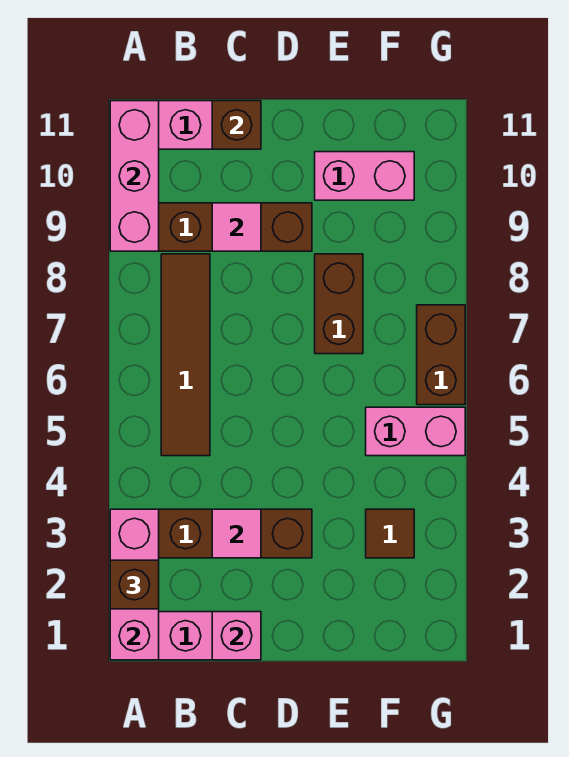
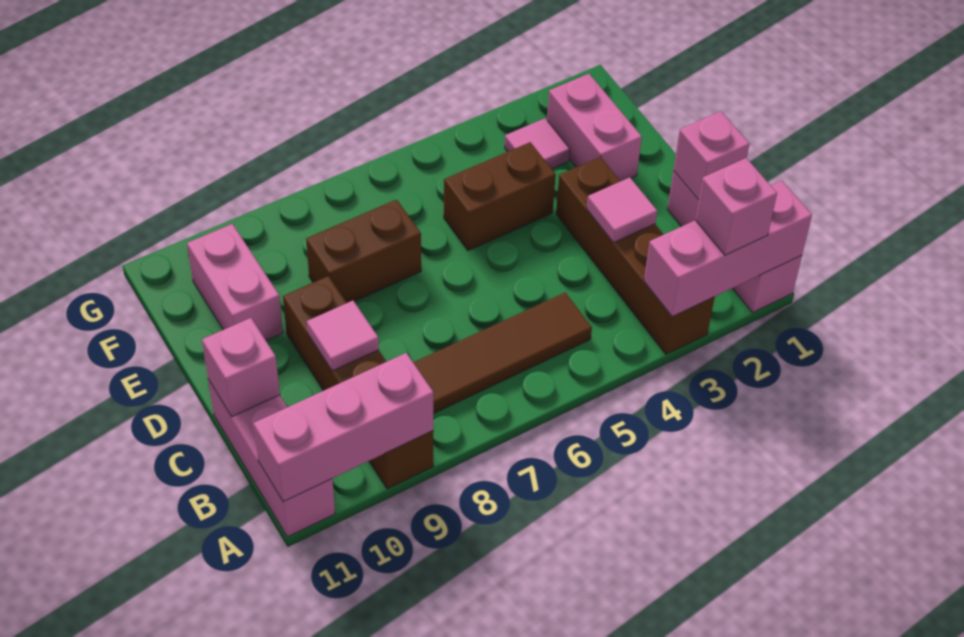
brown 1x1 brick [110,560,159,609] -> pink 1x1 brick [695,158,777,255]
brown 1x1 brick [212,101,261,149] -> pink 1x1 brick [202,318,280,417]
brown 1x1 tile [366,509,414,558] -> pink 1x1 tile [505,118,570,169]
pink 1x2 brick [366,407,465,456] -> pink 1x2 brick moved to [547,74,642,181]
brown 1x2 brick [417,305,465,405] -> brown 1x2 brick moved to [444,142,556,251]

